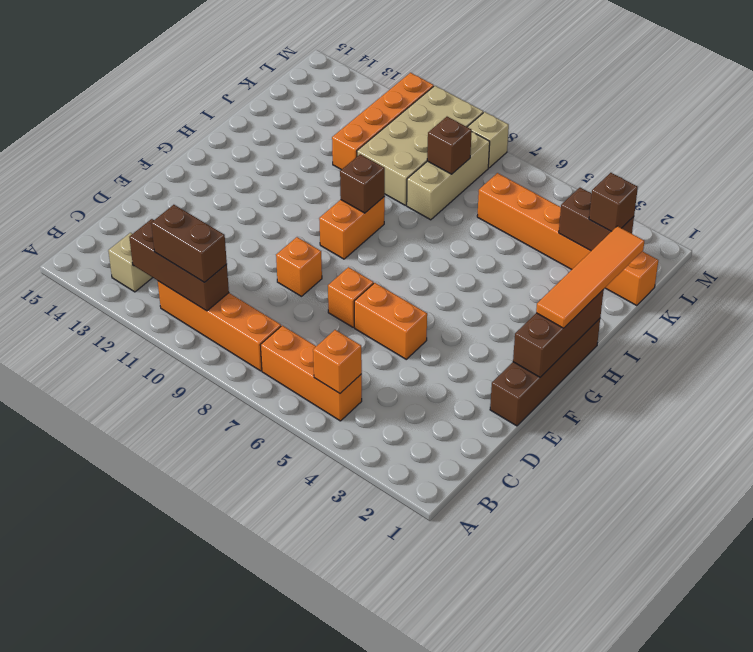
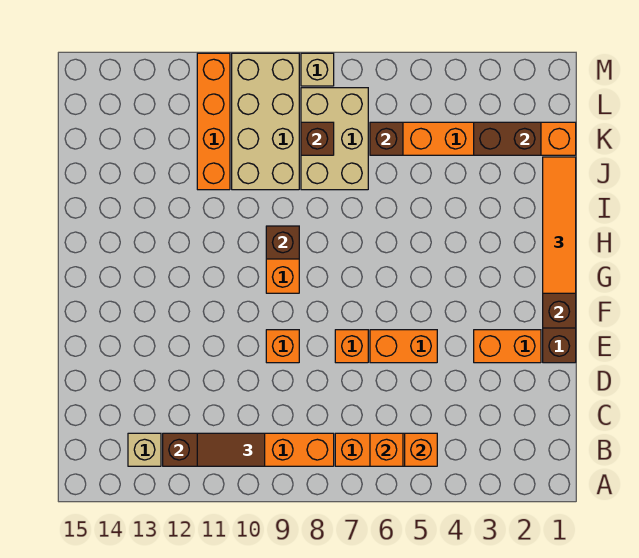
none -> orange 1x1 brick [370,433,403,466]
brown 1x2 brick [151,205,227,282] -> brown 1x2 tile [197,433,265,466]
none -> orange 1x2 brick [474,330,541,363]
tan 1x3 brick [407,132,490,220] -> tan 2x3 brick [301,88,368,190]
brown 1x1 brick [589,173,638,231] -> brown 1x1 brick moved to [370,122,403,155]

